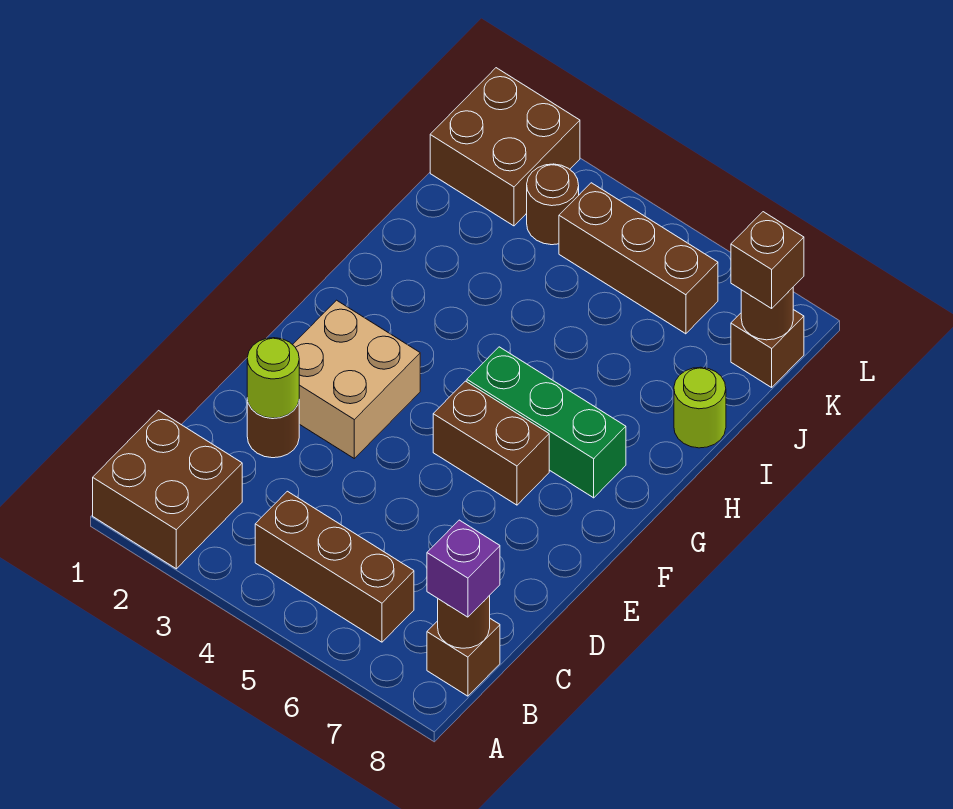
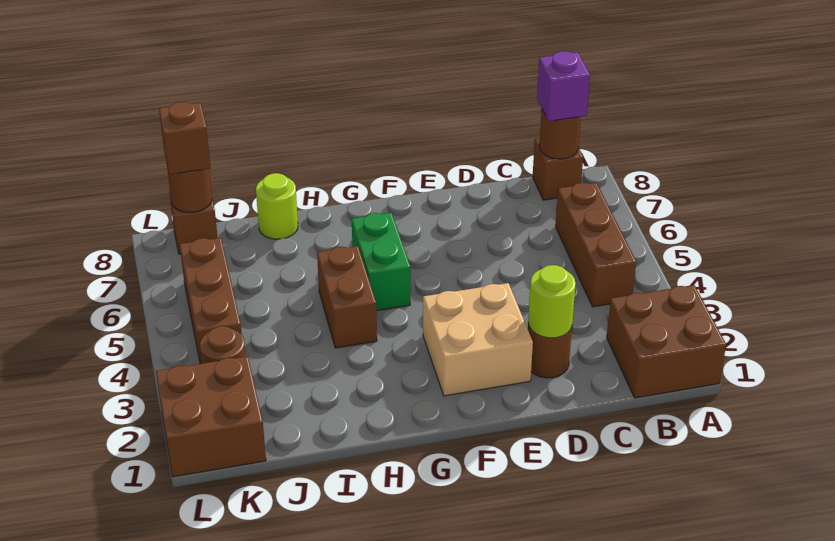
brown 1x2 brick [433,381,549,505] -> brown 1x2 brick moved to [317,246,377,348]
green 1x3 brick [467,347,626,498] -> green 1x2 brick [352,213,410,311]

